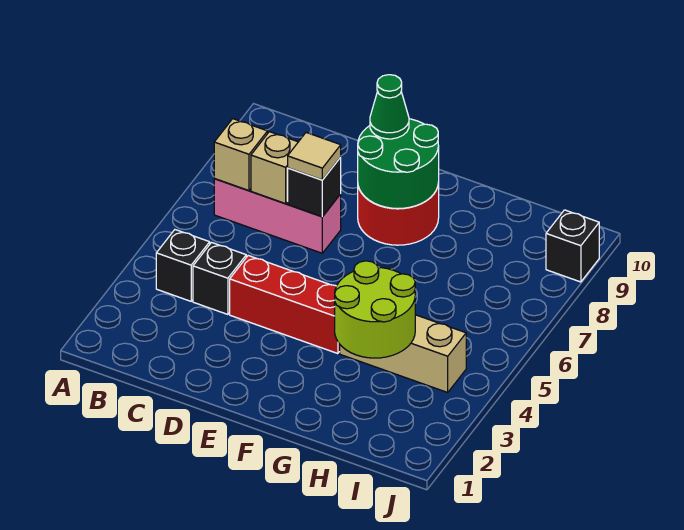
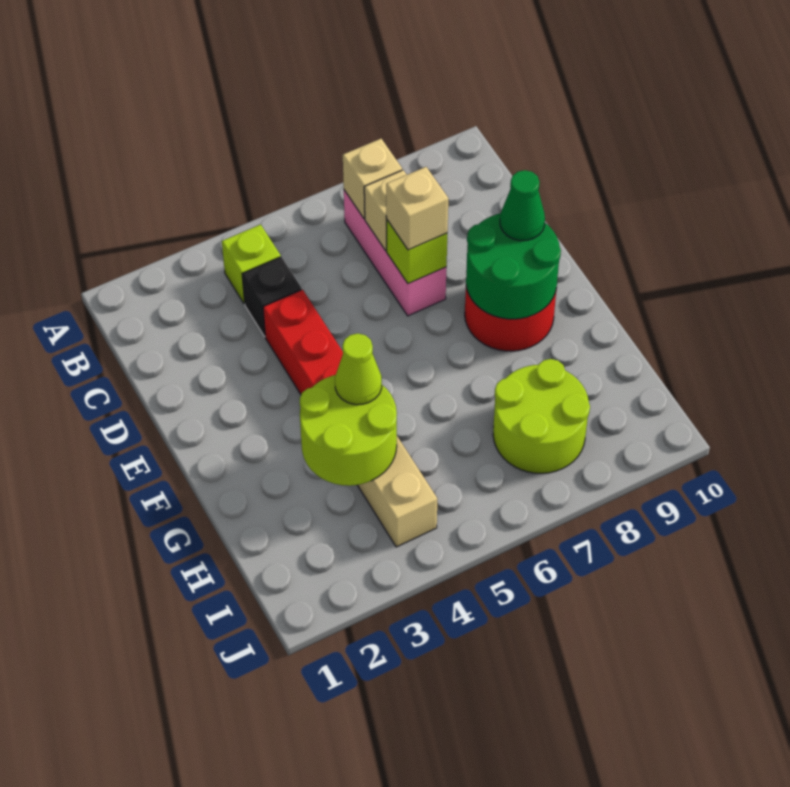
black 1x1 brick [156,230,210,301] -> lime 1x1 brick [222,224,281,304]
black 1x1 brick [288,157,341,217] -> lime 1x1 brick [387,220,447,284]
tan 1x1 tile [288,133,341,180] -> tan 1x1 brick [386,167,448,250]
none -> lime 1x1 cone [335,333,382,405]
none -> lime 2x2 round brick [493,359,590,473]
black 1x1 brick [546,210,599,282] -> none

